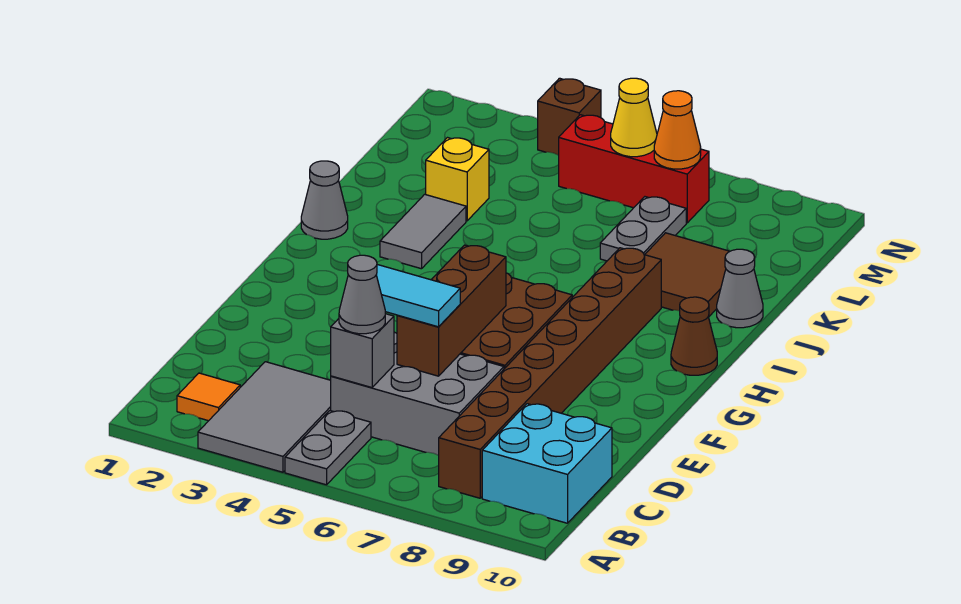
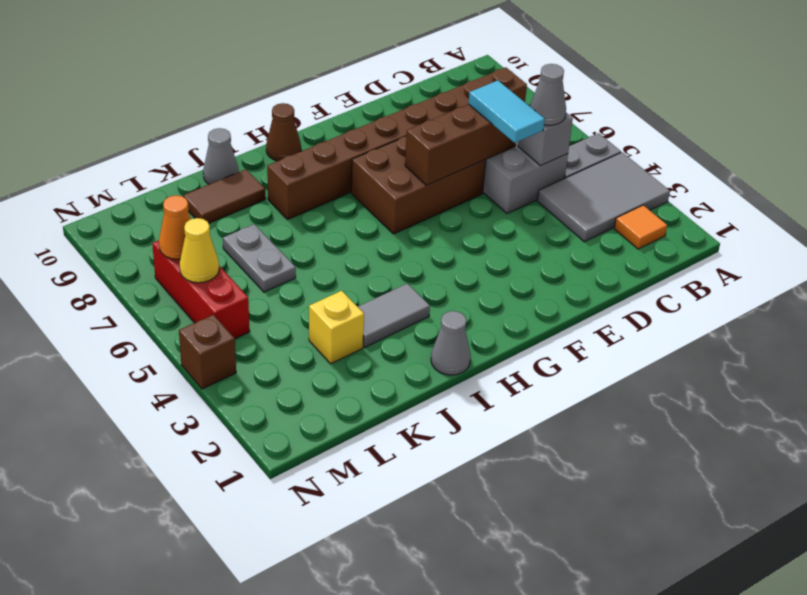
cyan 2x2 brick [482,404,612,523] -> none
brown 2x2 tile [645,233,730,317] -> brown 1x2 tile [183,169,266,223]
grey 1x2 plate [600,197,686,261] -> grey 1x2 plate turned to [223,224,296,292]

